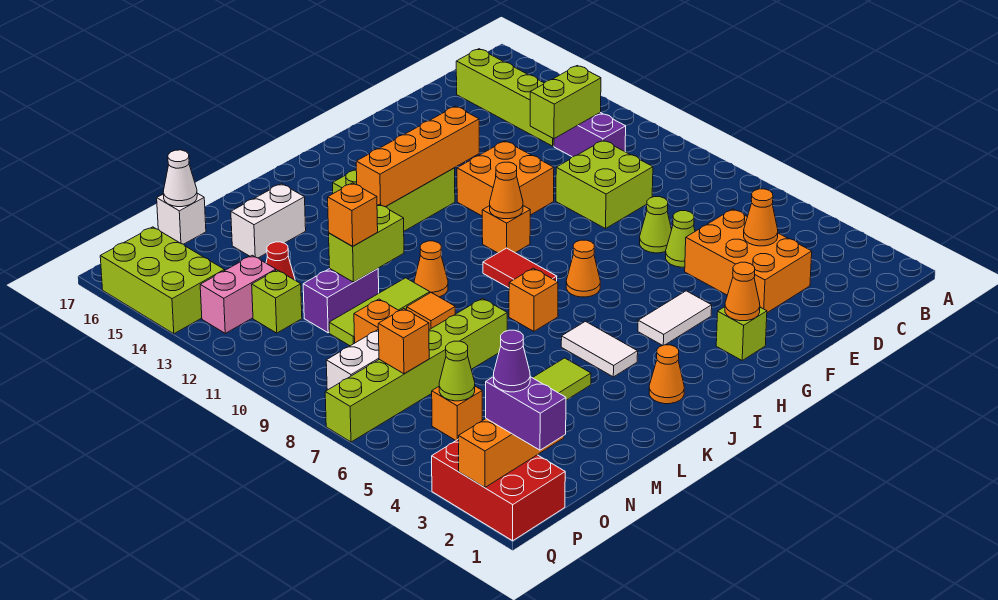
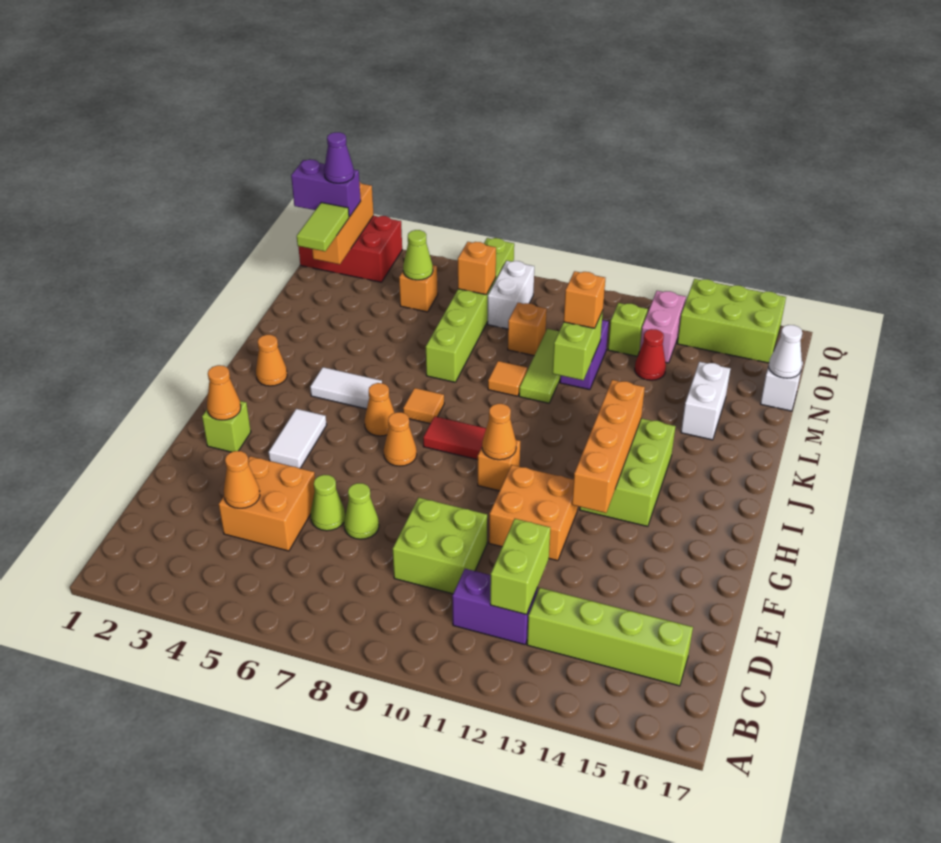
orange 2x3 brick [685,209,812,313] -> orange 2x2 brick [219,456,315,551]
orange 1x1 brick [509,268,558,331] -> orange 1x1 tile [403,388,444,424]
orange 1x1 cone [414,241,448,297] -> orange 1x1 cone moved to [365,383,395,436]

